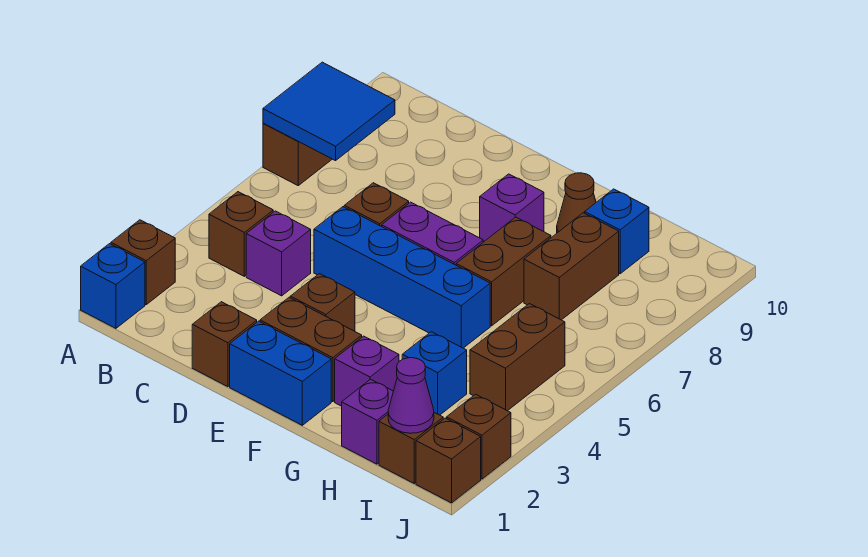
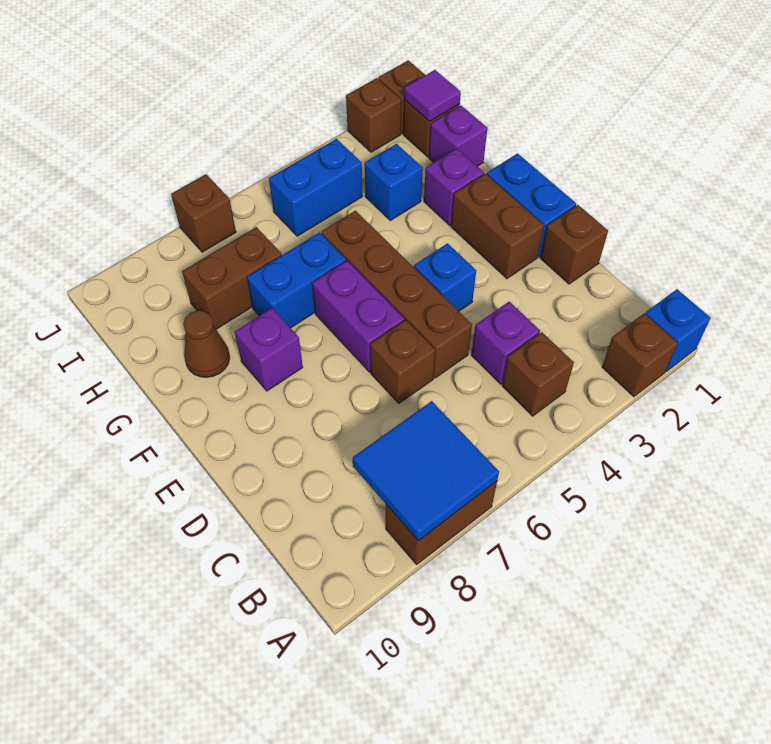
blue 1x4 brick [314,207,490,348] -> brown 1x4 brick [322,211,472,378]
brown 1x1 brick [290,274,355,331] -> brown 1x1 brick moved to [171,174,236,252]
brown 1x2 brick [456,217,551,326] -> blue 1x2 brick [247,232,346,328]
blue 1x1 brick [585,189,649,274] -> blue 1x1 brick moved to [414,243,476,311]
purple 1x1 cone [388,358,434,433] -> purple 1x1 tile [404,70,461,122]
brown 1x2 brick [470,304,565,411] -> blue 1x2 brick [269,139,363,236]

